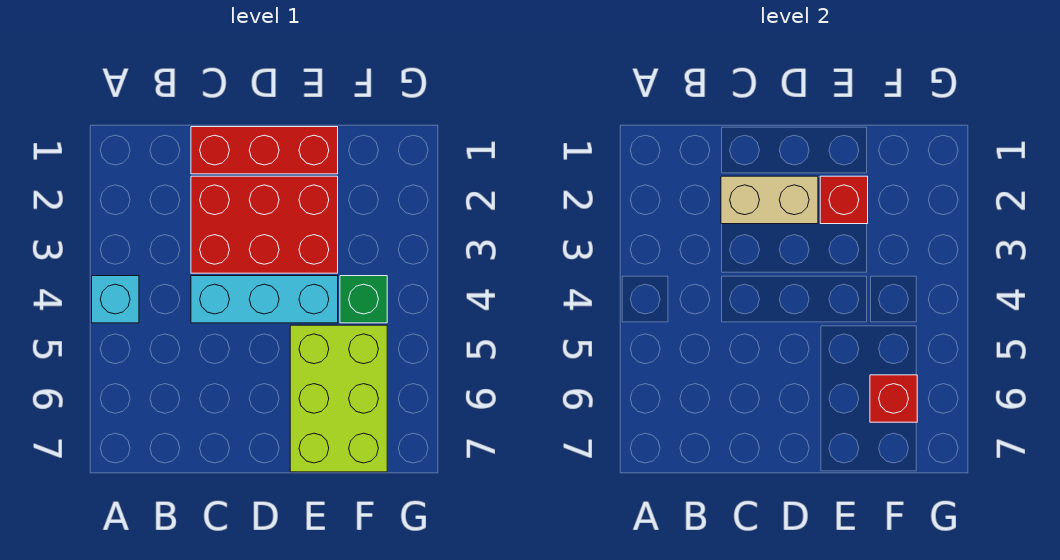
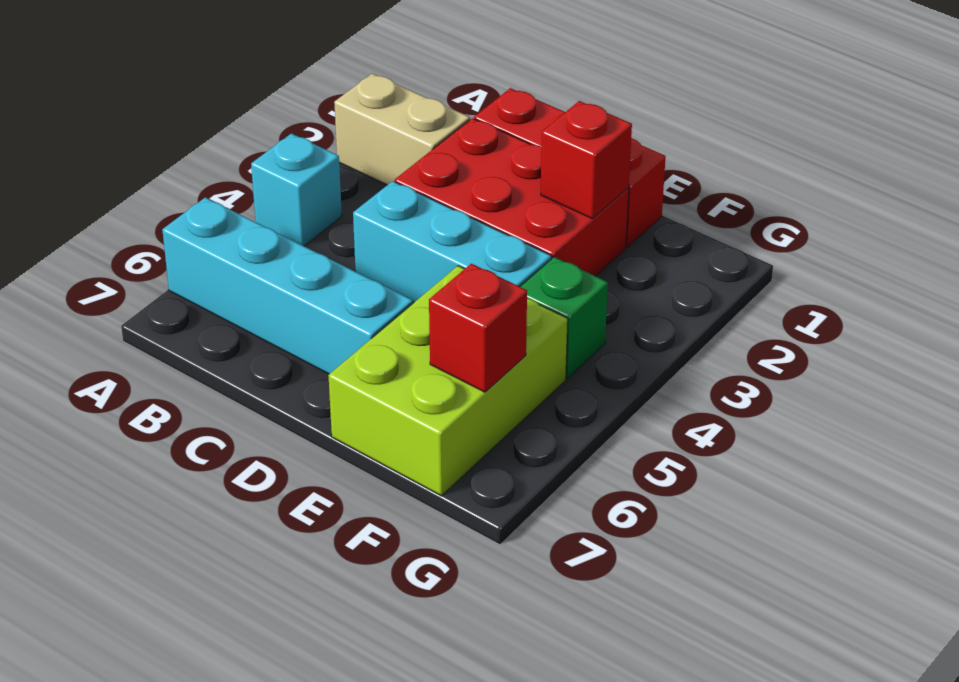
none -> cyan 1x4 brick [162,197,413,374]
tan 1x2 brick [721,176,818,224] -> tan 1x2 brick moved to [334,73,470,185]

